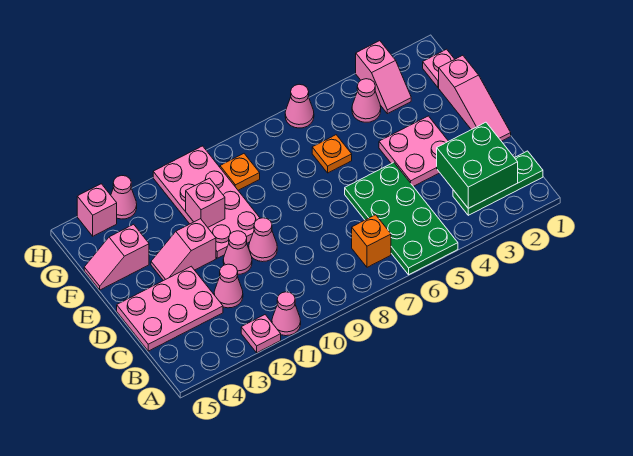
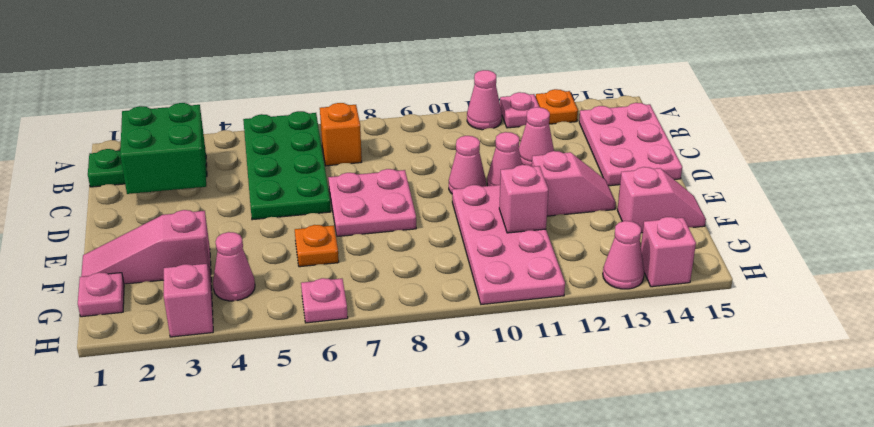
pink 2x3 plate [117,266,223,351] -> pink 2x3 plate turned to [579,103,682,186]
pink 1x3 slope [439,55,511,141] -> pink 1x3 slope turned to [81,210,211,284]
pink 2x2 plate [379,116,448,186] -> pink 2x2 plate moved to [328,169,416,237]
orange 1x1 plate [220,154,260,190] -> orange 1x1 plate moved to [536,89,578,124]
pink 1x1 cone [285,84,314,128] -> pink 1x1 plate [301,278,348,323]

